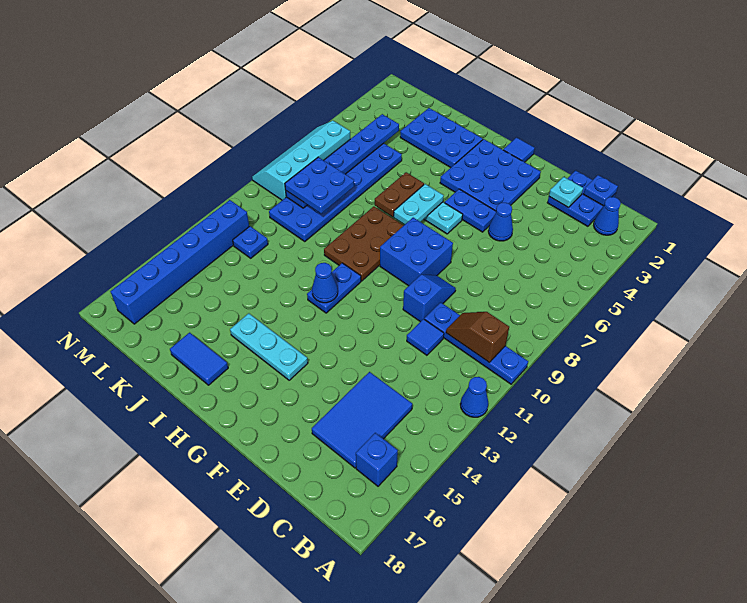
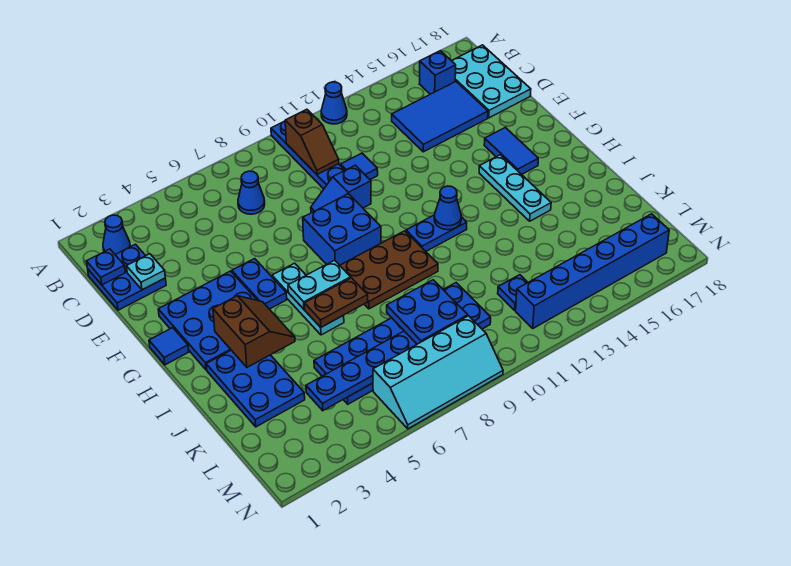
none -> cyan 2x3 plate [452,45,531,118]
blue 1x1 cone [488,203,513,241] -> blue 1x1 cone moved to [238,171,265,214]
none -> brown 2x2 slope [213,296,295,367]
blue 1x2 tile [170,333,228,385] -> blue 1x2 tile moved to [484,127,538,175]

